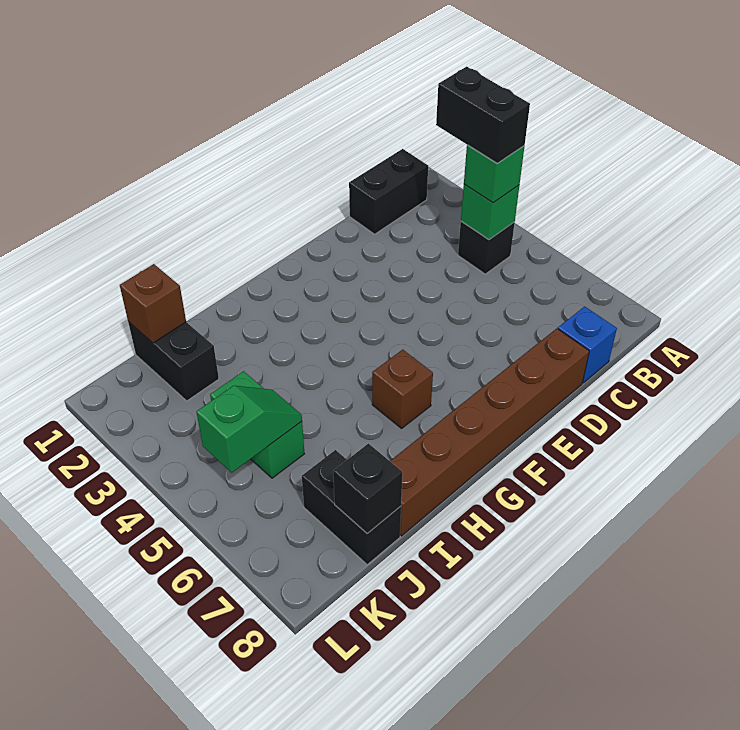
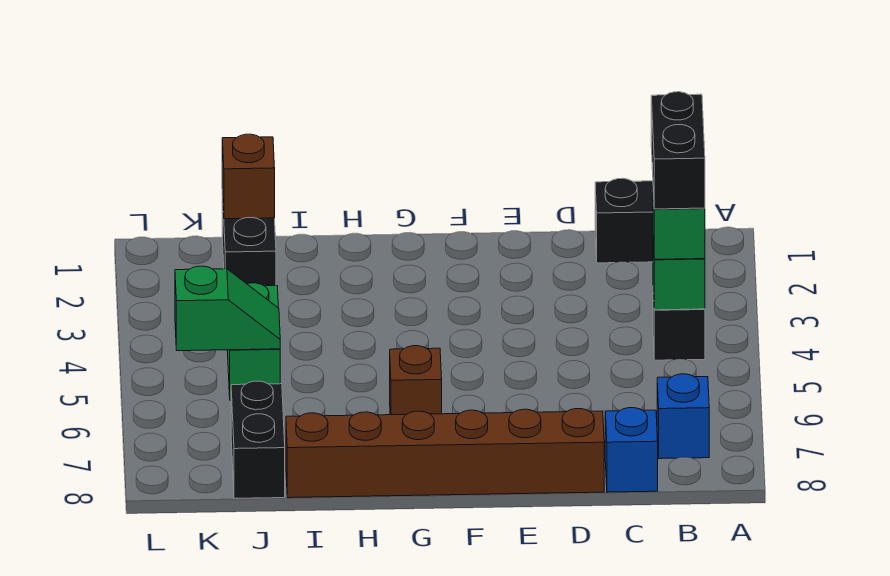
none -> blue 1x1 brick [657,374,709,459]
black 1x1 brick [333,444,402,533] -> none

